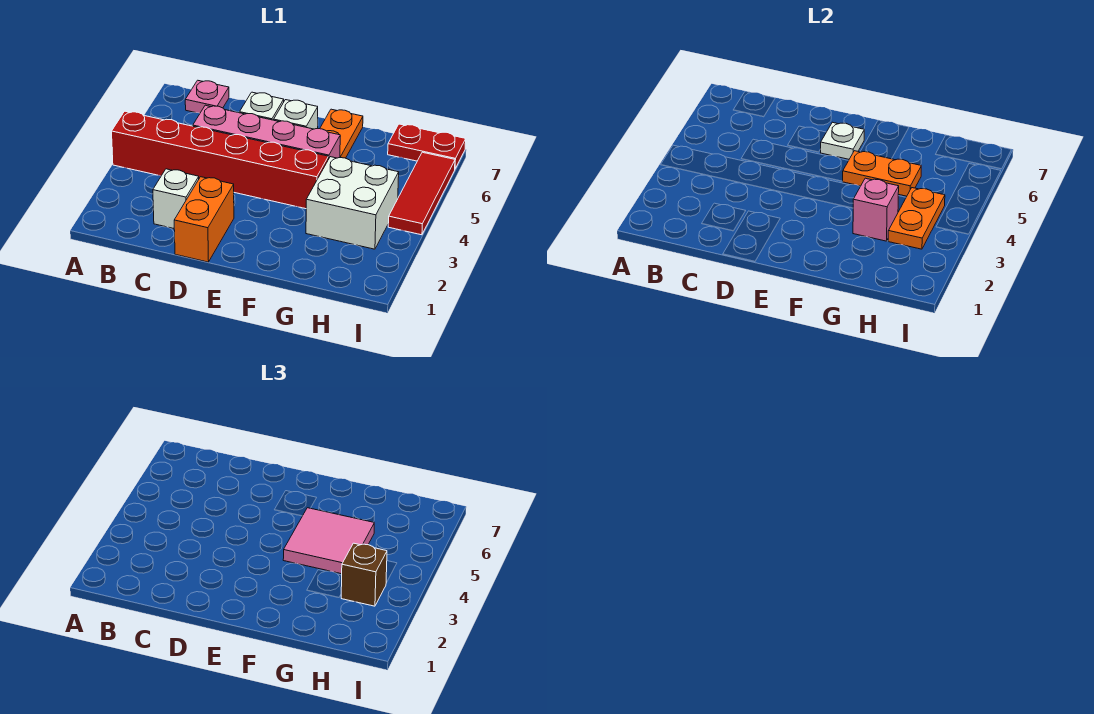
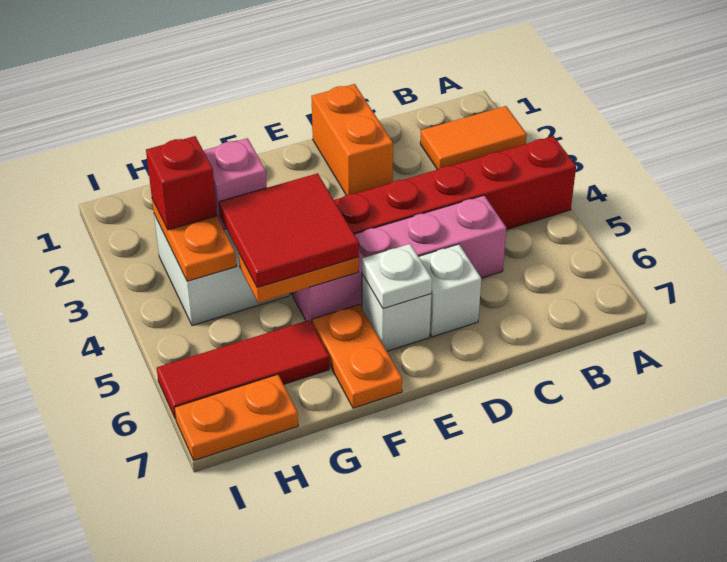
none -> orange 1x2 tile [420,106,527,170]
pink 1x1 plate [185,80,229,113] -> none
white 1x1 brick [153,169,199,228] -> none
pink 2x2 tile [283,508,374,574] -> red 2x2 tile [219,173,359,287]
brown 1x1 brick [341,543,387,606] -> red 1x1 brick [146,136,217,230]
red 1x2 plate [388,124,466,169] -> orange 1x2 plate [174,374,298,460]
red 1x3 tile [388,152,455,235] -> red 1x3 tile turned to [157,320,329,419]

